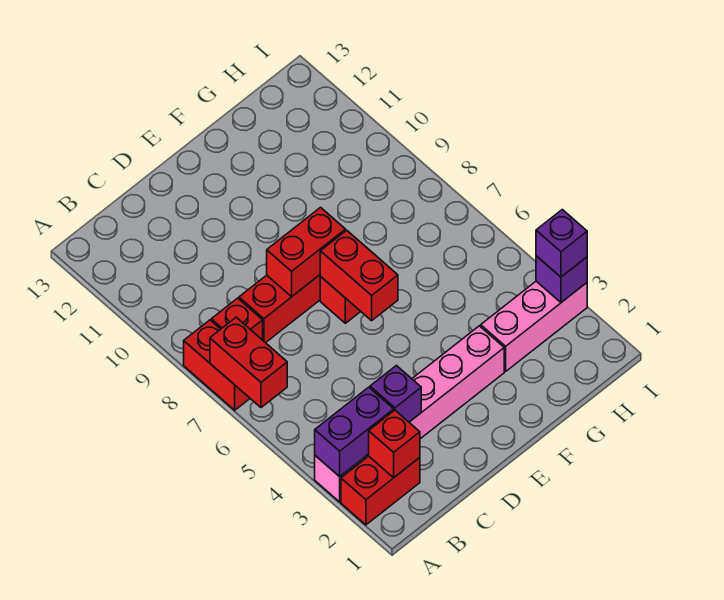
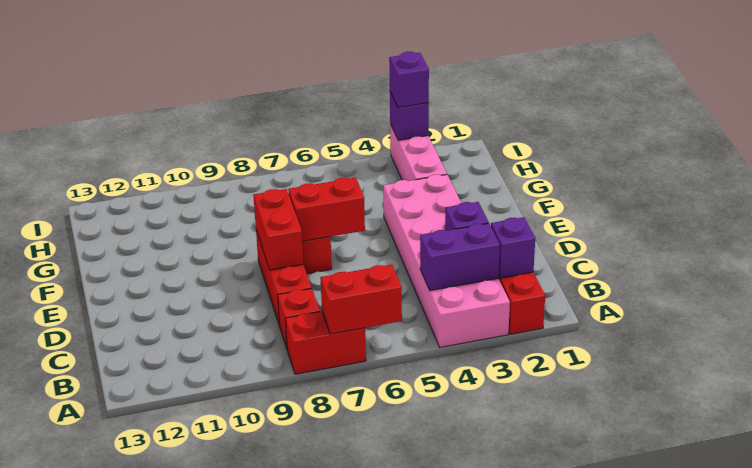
pink 1x6 brick [315,326,504,502] -> pink 2x6 brick [383,175,510,347]
purple 1x2 brick [315,387,394,476] -> purple 1x2 brick turned to [420,223,500,290]
red 1x1 brick [369,410,420,477] -> purple 1x1 brick [491,217,535,278]

